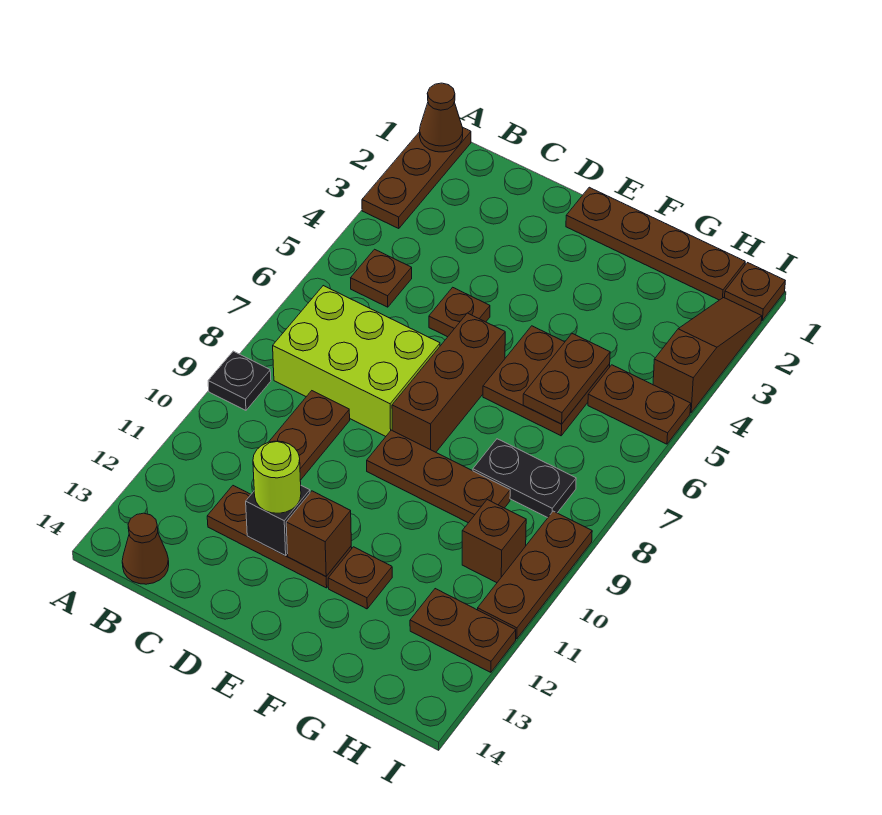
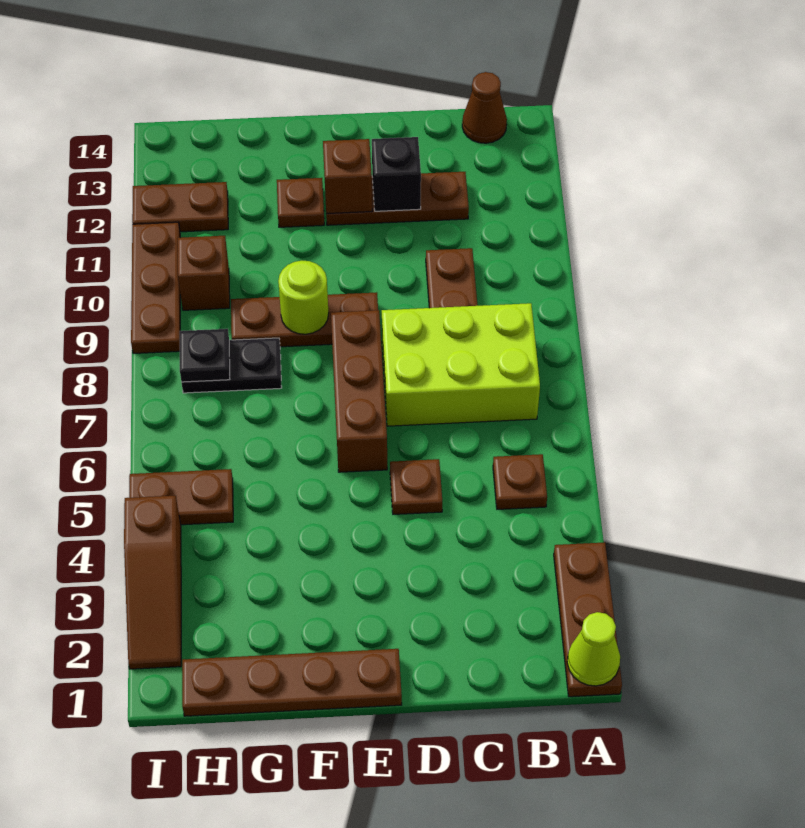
brown 1x1 cone [420,83,463,152] -> lime 1x1 cone [567,612,620,686]
black 1x1 plate [208,351,271,410] -> black 1x1 plate moved to [180,329,230,382]
lime 1x1 round brick [253,441,301,513] -> lime 1x1 round brick moved to [278,261,329,334]
brown 2x2 plate [483,326,610,436] -> none
brown 1x2 plate [523,334,610,424] -> none
brown 1x1 plate [725,263,785,320] -> none

